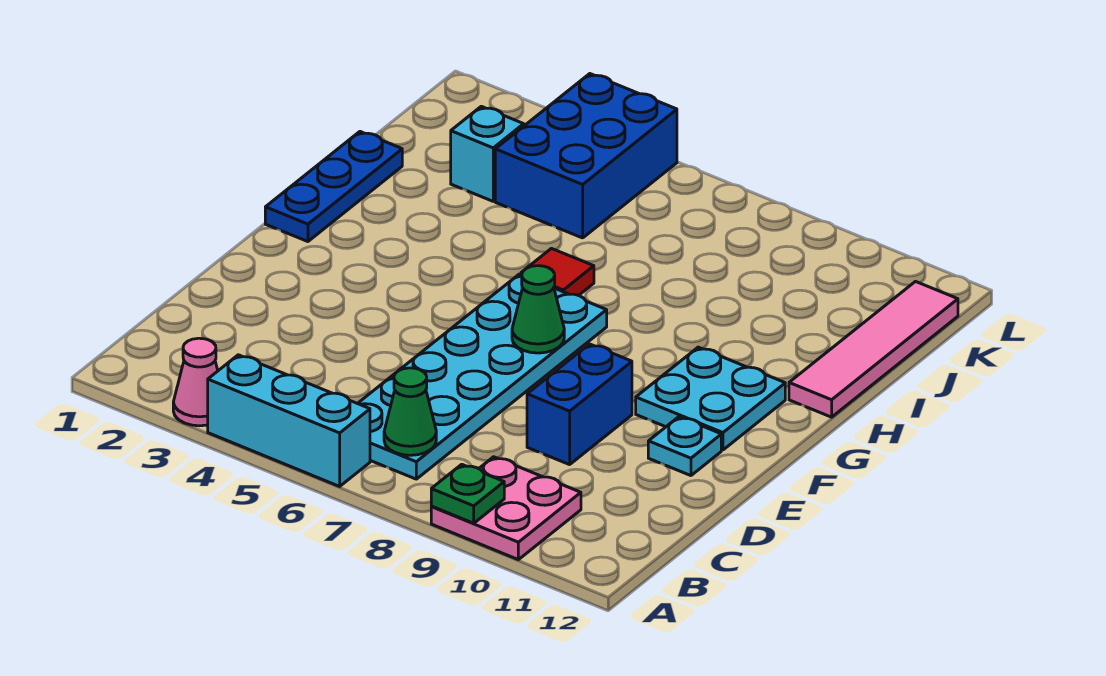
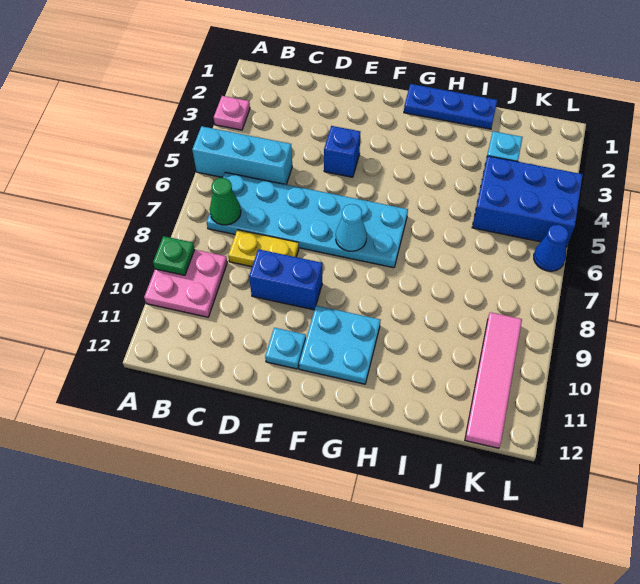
pink 1x1 cone [173,338,218,426] -> pink 1x1 plate [214,96,250,130]
cyan 1x3 brick [208,355,370,486] -> cyan 1x3 brick turned to [192,126,292,185]
none -> yellow 1x2 plate [228,230,299,267]
none -> blue 1x1 brick [324,126,360,177]
green 1x1 cone [512,266,564,353] -> cyan 1x1 cone [336,204,367,251]
red 1x1 tile [521,249,594,296] -> none
pink 1x4 tile [789,282,958,417] -> pink 1x4 tile turned to [465,312,522,448]
none -> blue 1x1 cone [534,225,568,271]

